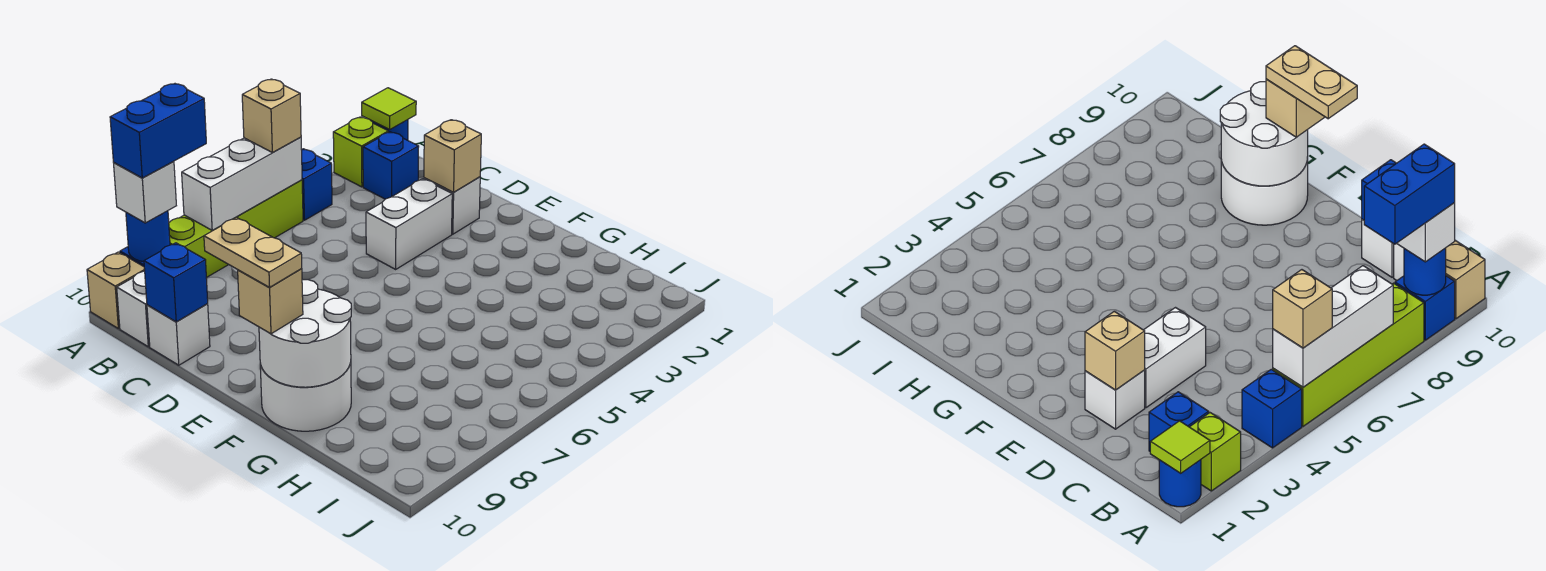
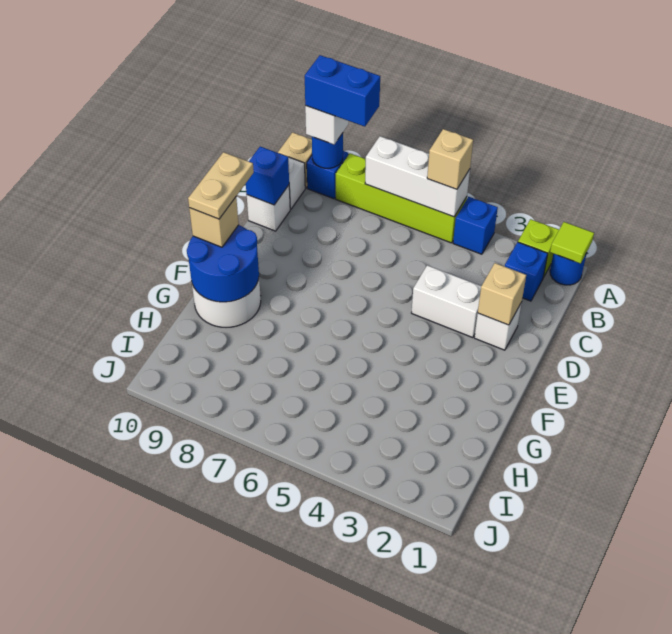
white 2x2 round brick [259,280,351,387] -> blue 2x2 round brick [187,225,259,302]

